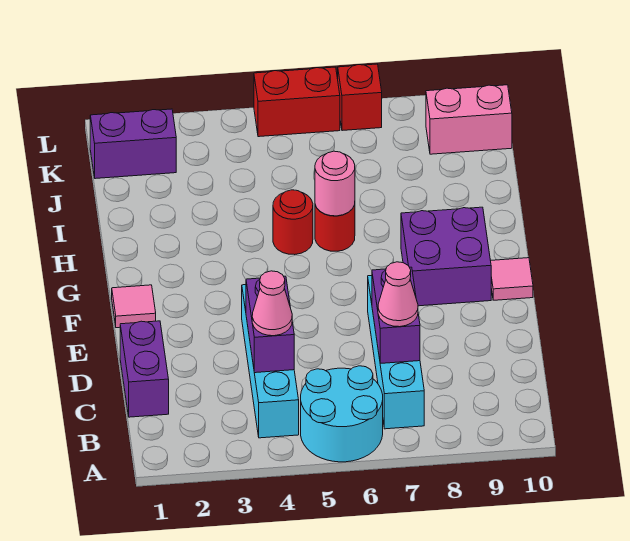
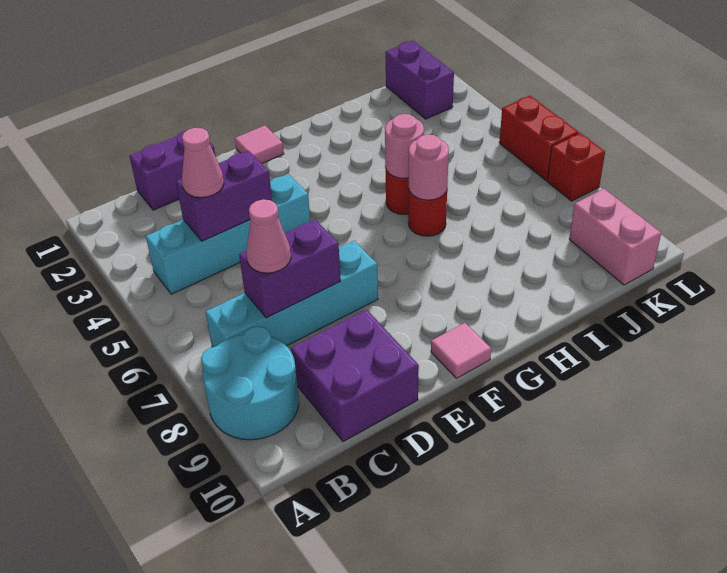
cyan 2x2 round brick [301,366,383,462] -> cyan 2x2 round brick moved to [201,326,299,440]
purple 2x2 brick [401,207,491,306] -> purple 2x2 brick moved to [291,310,419,442]
none -> pink 1x1 round brick [385,114,424,178]

